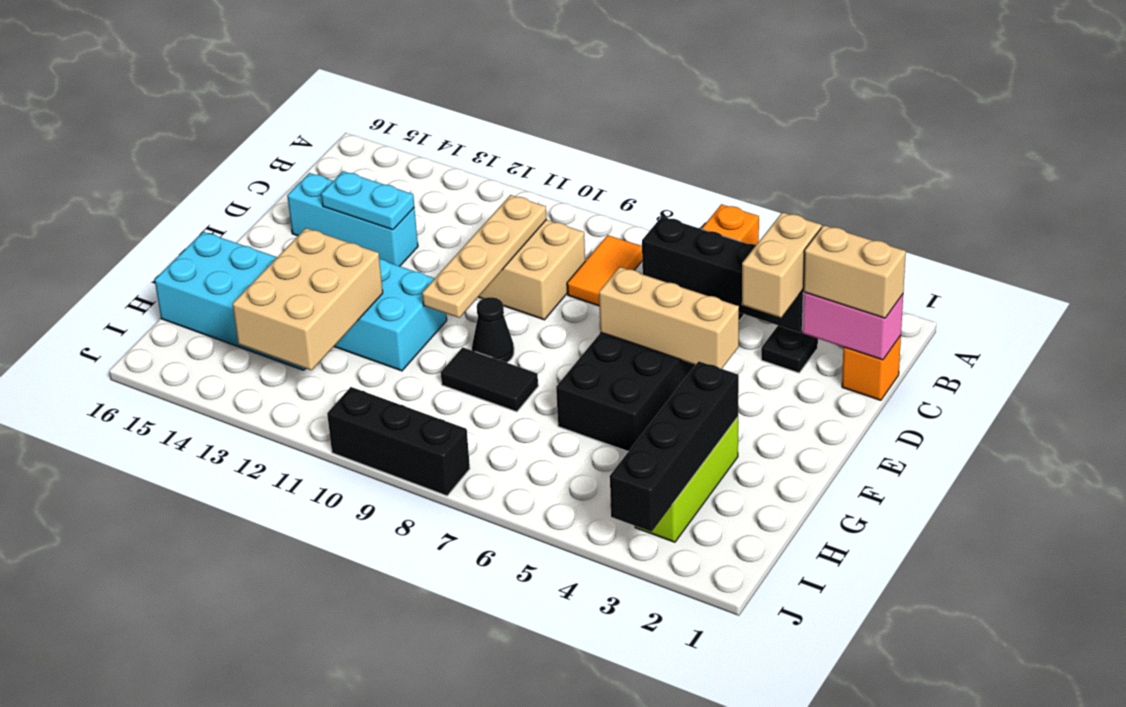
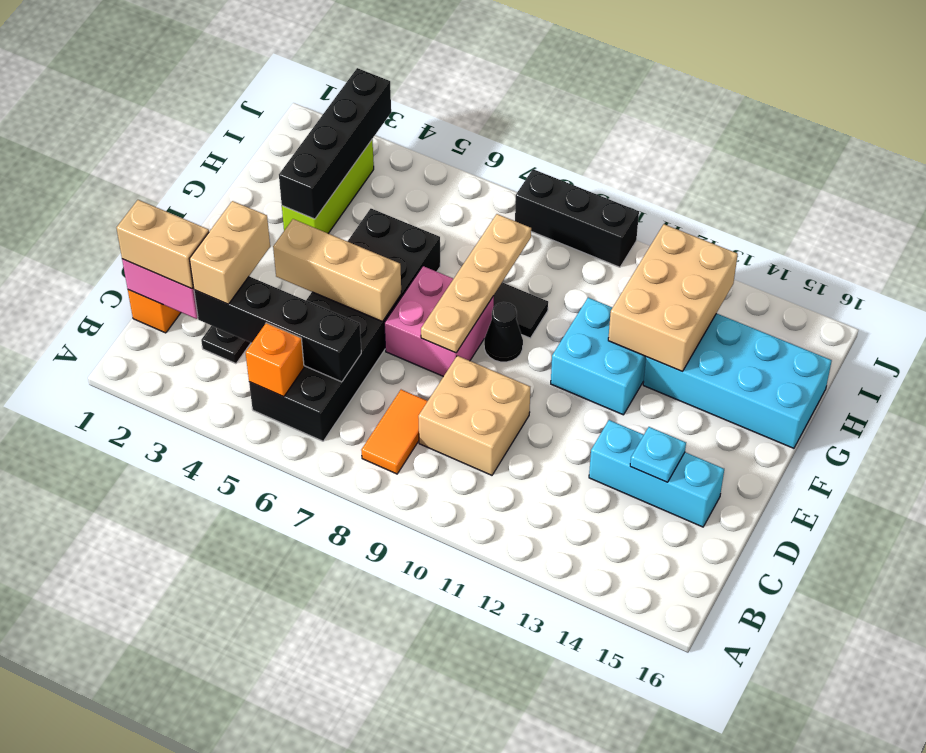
tan 1x4 plate [422,195,547,318] -> tan 1x4 plate moved to [421,214,531,353]
cyan 1x2 plate [321,171,414,230] -> cyan 1x1 plate [630,427,686,482]
none -> pink 2x2 brick [384,266,494,377]

